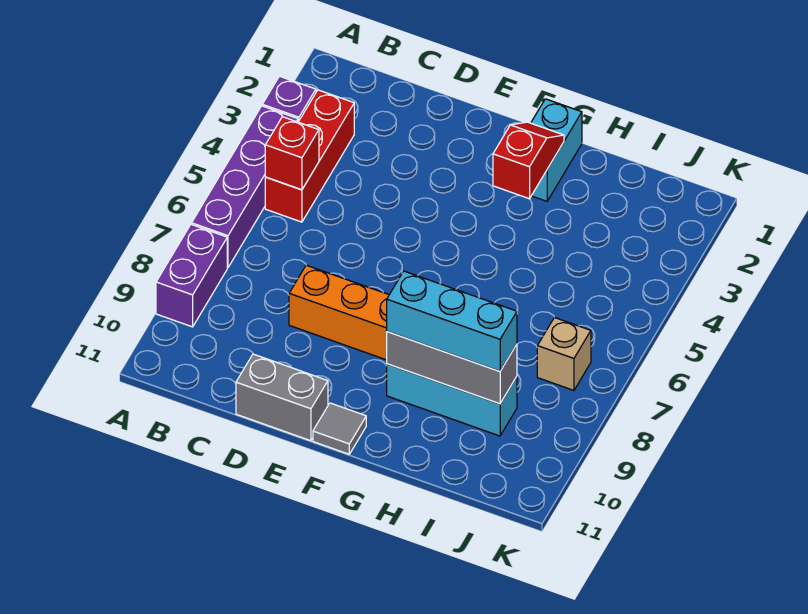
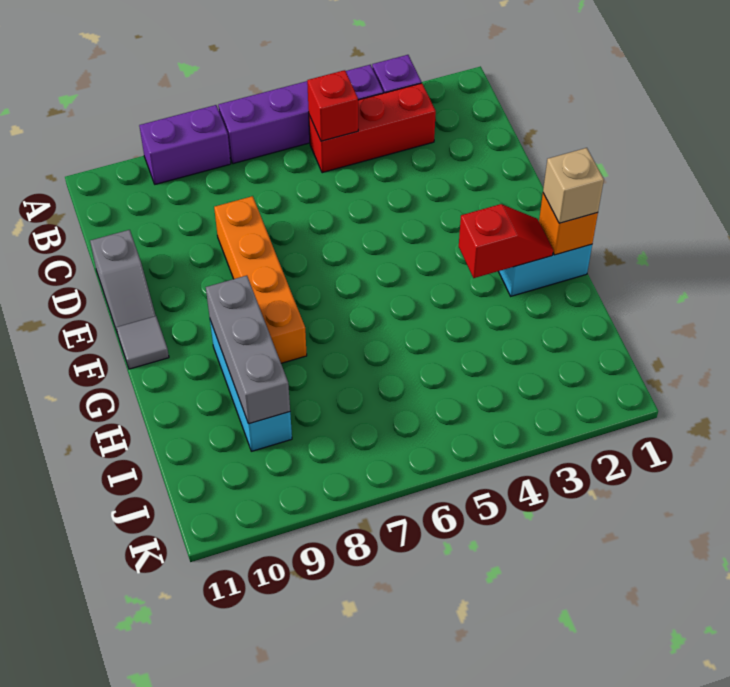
grey 1x2 brick [236,354,328,441] -> grey 1x2 slope [90,230,156,334]
none -> orange 1x1 brick [539,193,598,255]
cyan 1x3 brick [387,271,517,371] -> none
tan 1x1 brick [537,317,591,390] -> tan 1x1 brick moved to [543,148,604,223]

